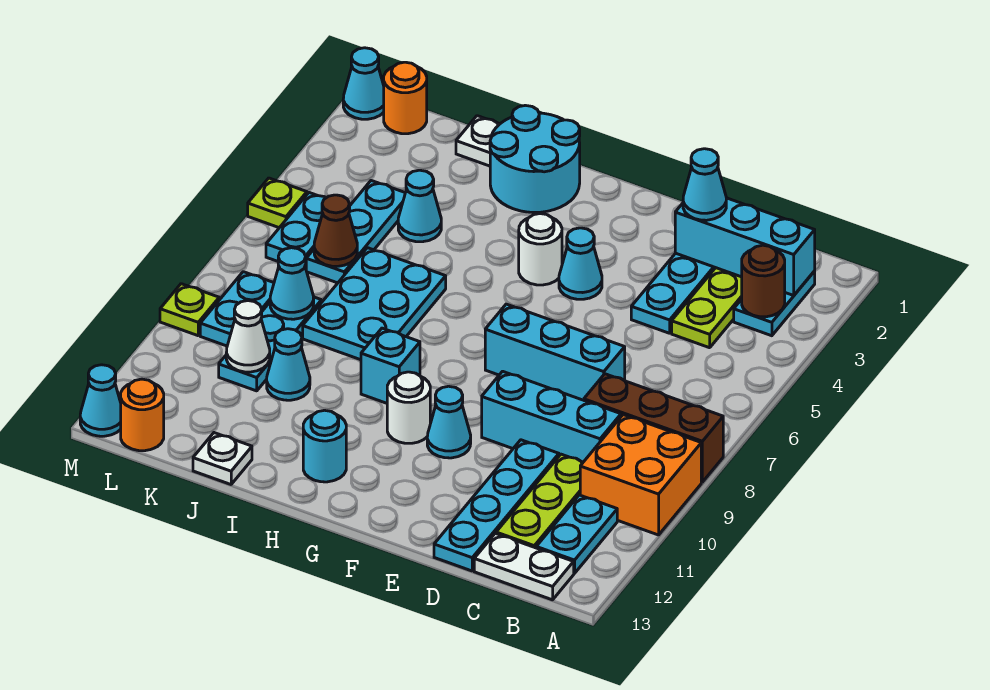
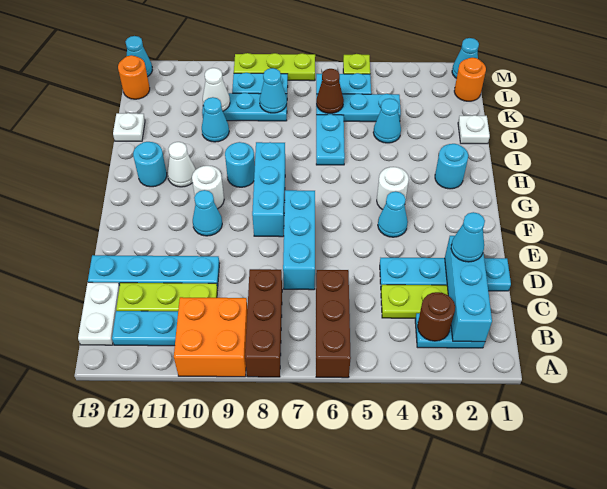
none -> brown 1x3 brick [316,270,351,378]
cyan 1x3 brick [482,371,621,462] -> cyan 1x3 brick moved to [252,142,285,237]
cyan 2x2 round brick [490,105,580,213] -> cyan 1x1 round brick [435,144,468,189]
cyan 1x1 brick [361,328,420,403] -> cyan 1x1 round brick [225,142,255,187]
none -> white 1x1 cone [167,142,195,187]
cyan 2x3 plate [303,248,446,360] -> cyan 1x2 plate [316,114,345,165]
lime 1x1 plate [160,284,219,336] -> lime 1x3 plate [234,53,315,81]

